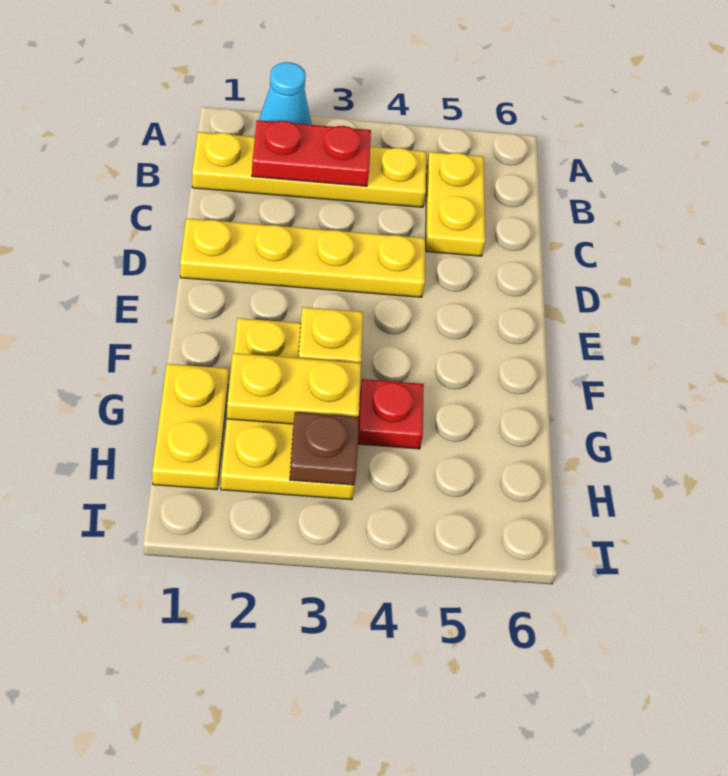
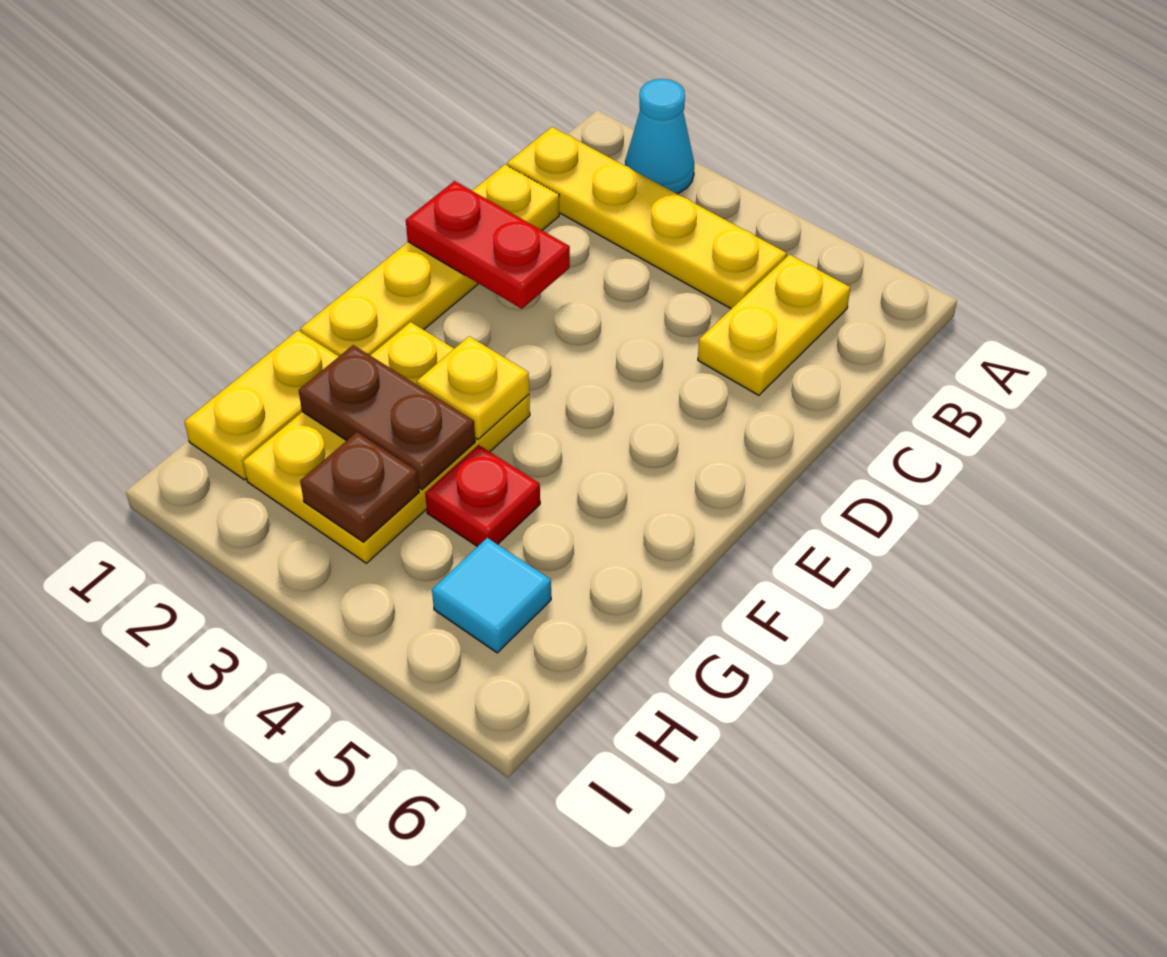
red 1x2 plate [252,120,371,186] -> red 1x2 plate moved to [406,181,570,309]
yellow 1x4 plate [180,218,426,297] -> yellow 1x4 plate turned to [301,165,559,356]
yellow 1x2 plate [227,353,361,424] -> brown 1x2 plate [299,345,475,490]
none -> cyan 1x1 tile [432,538,551,653]

